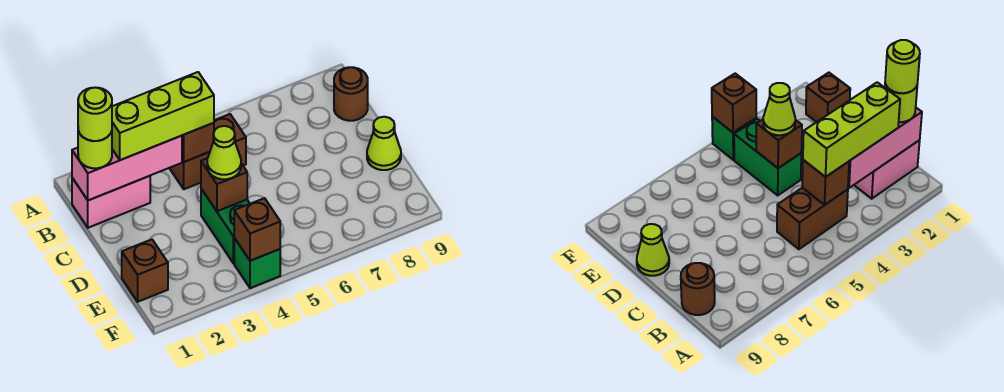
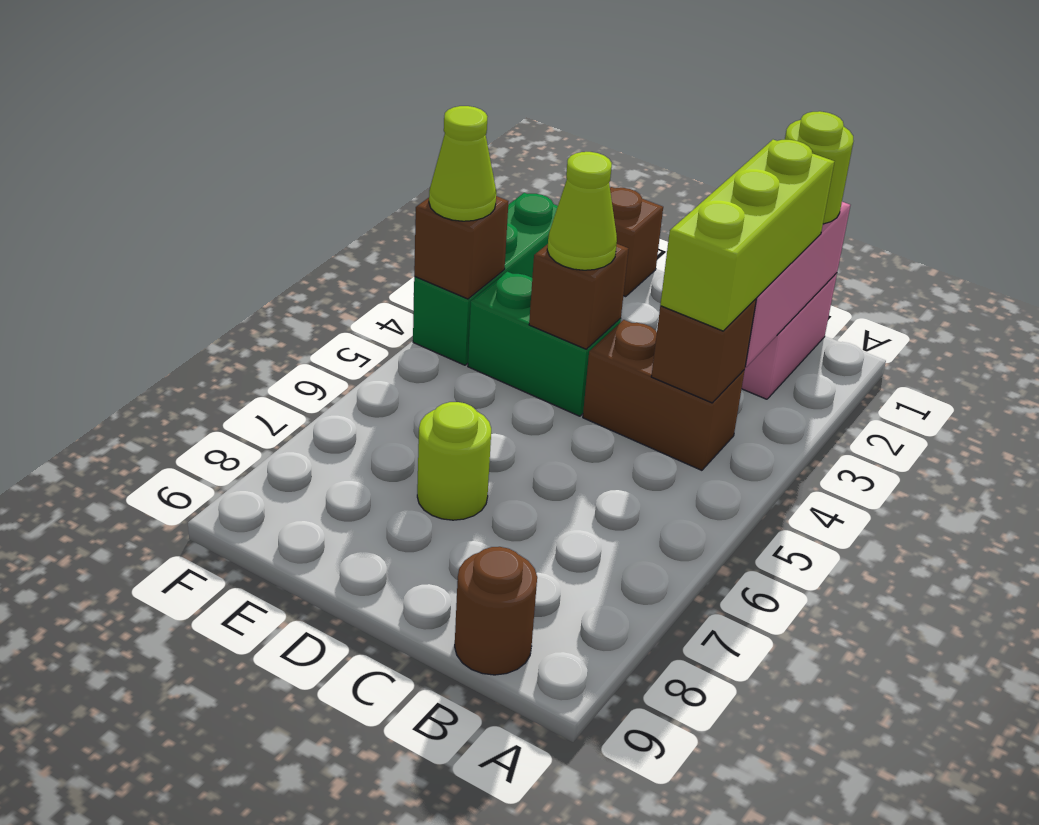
lime 1x1 round brick [78,88,112,141] -> lime 1x1 round brick moved to [417,402,491,520]
brown 1x2 brick [170,114,246,189] -> brown 1x2 brick turned to [583,320,745,470]
lime 1x1 cone [367,117,401,170] -> lime 1x1 cone moved to [429,106,496,221]
green 1x1 brick [234,238,280,288] -> green 1x3 brick [413,193,558,365]

